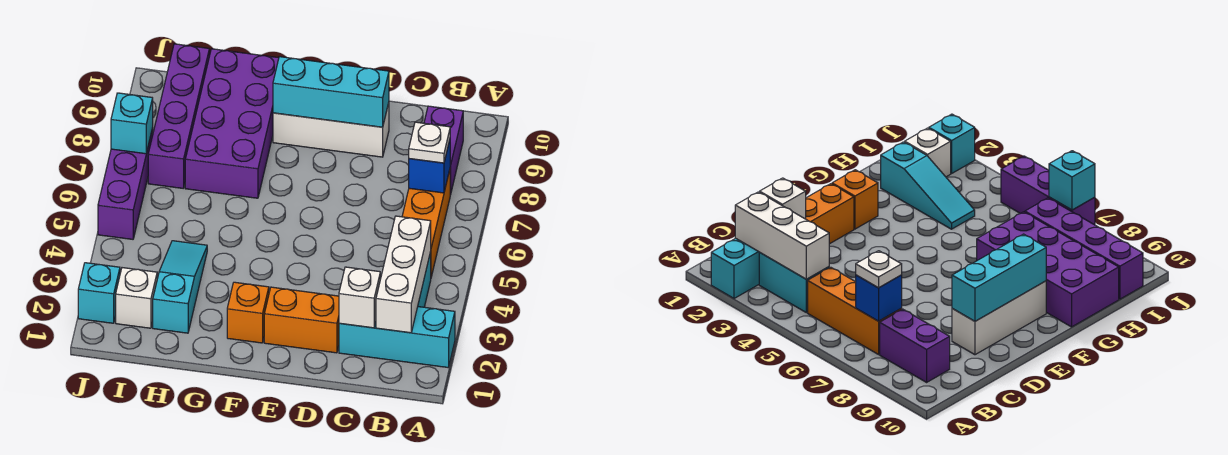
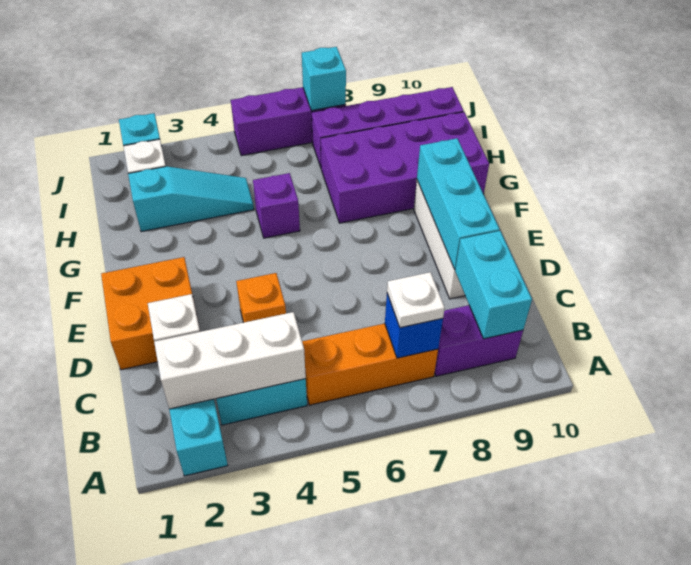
none -> cyan 1x2 brick [455,231,532,339]
orange 1x2 brick [264,287,339,353] -> orange 2x2 brick [101,257,192,370]
orange 1x1 brick [227,282,269,343] -> orange 1x1 brick moved to [236,273,286,323]
none -> purple 1x1 brick [253,173,300,238]

